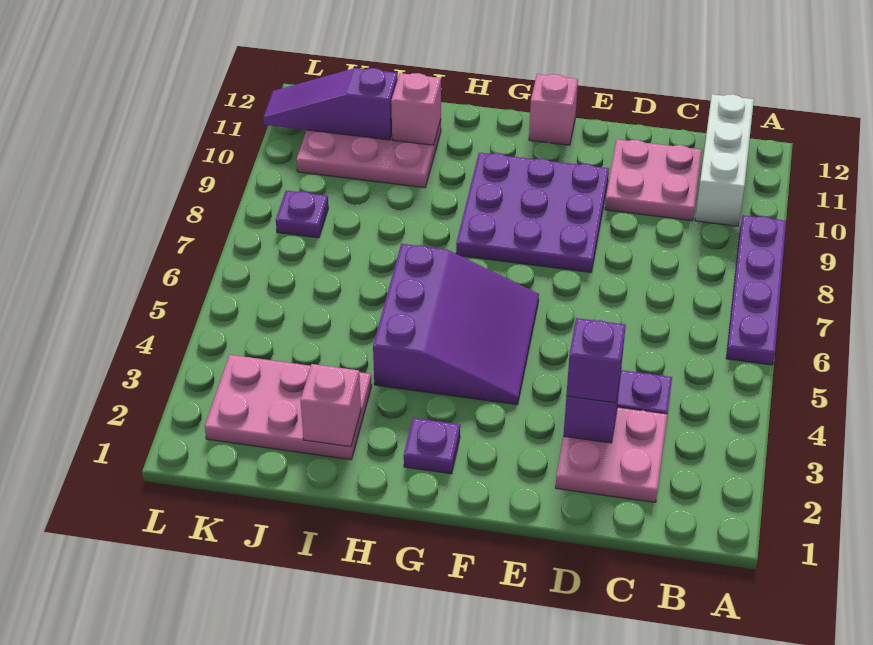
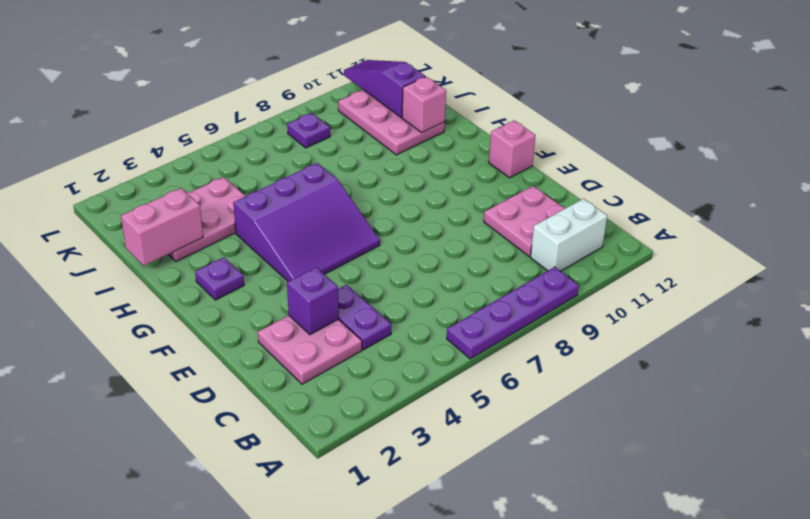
white 1x3 brick [695,94,754,226] -> white 1x2 brick [530,199,607,271]
purple 1x1 brick [566,318,626,403] -> none
purple 3x3 plate [456,153,609,272] -> none
pink 2x3 plate [205,355,372,460] -> pink 2x3 plate turned to [168,177,245,261]
pink 1x1 brick [300,364,361,447] -> pink 1x2 brick [121,188,203,266]

